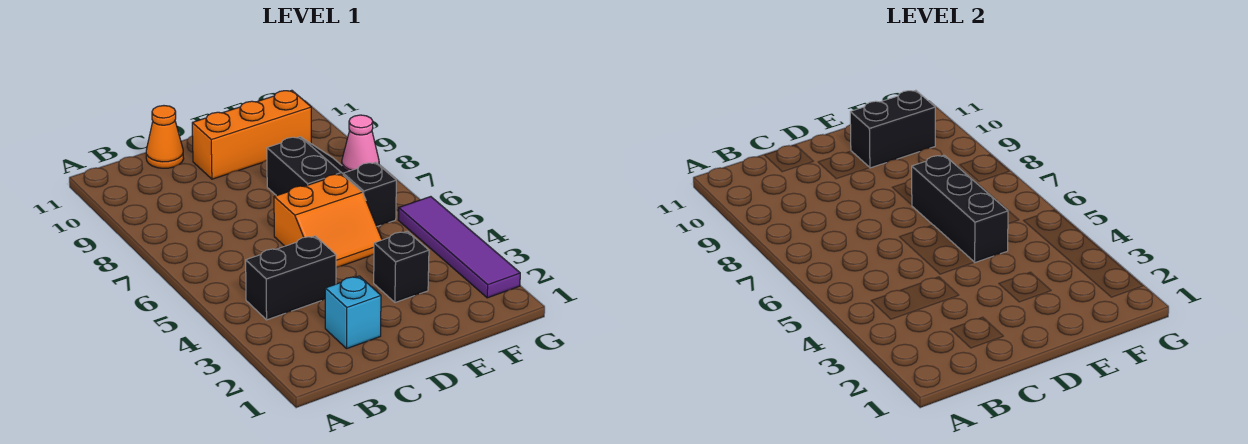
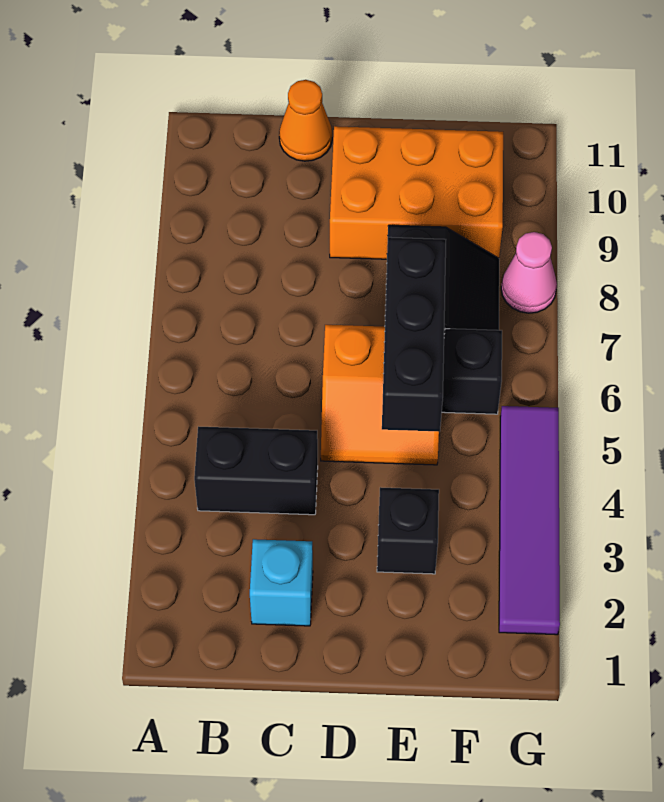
orange 1x3 brick [192,90,311,179] -> orange 2x3 brick [330,126,503,259]
black 1x2 brick [850,90,935,168] -> none

